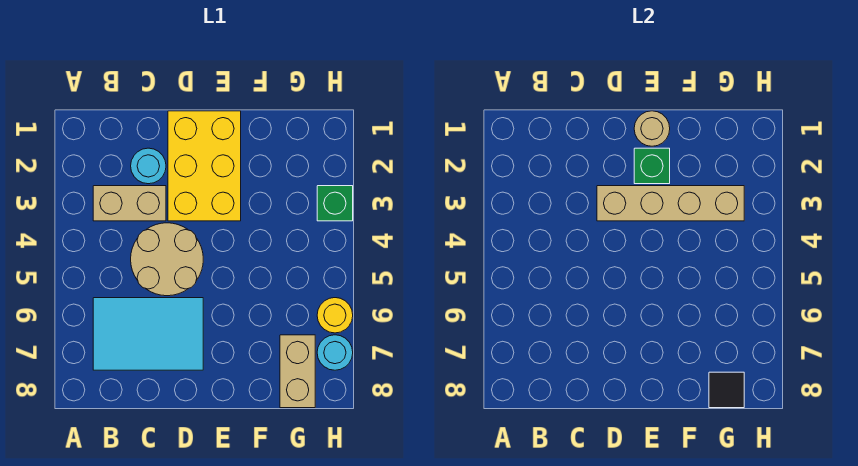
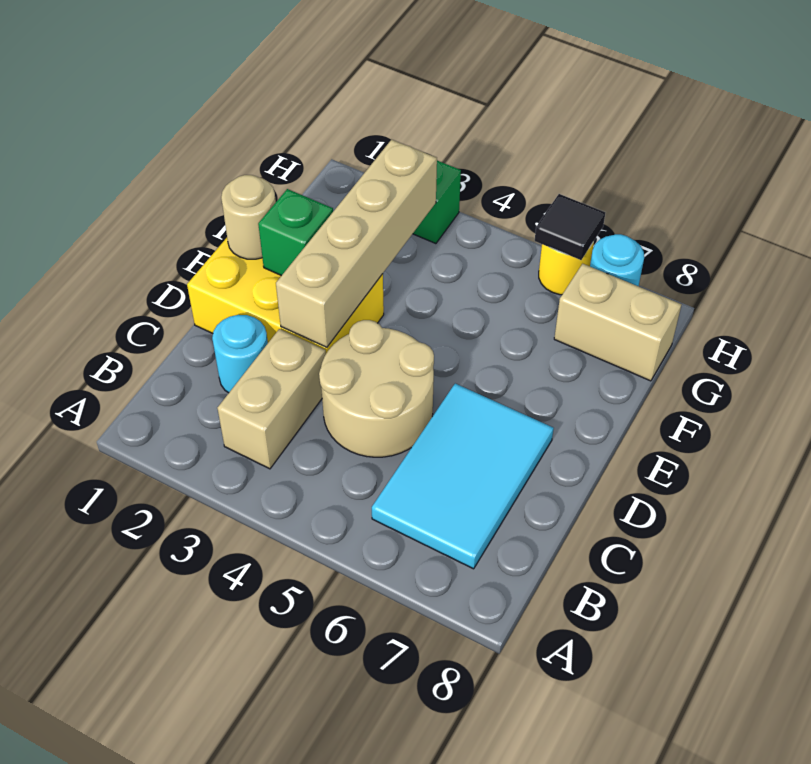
black 1x1 tile [709,372,744,408] -> black 1x1 tile moved to [535,194,605,260]

